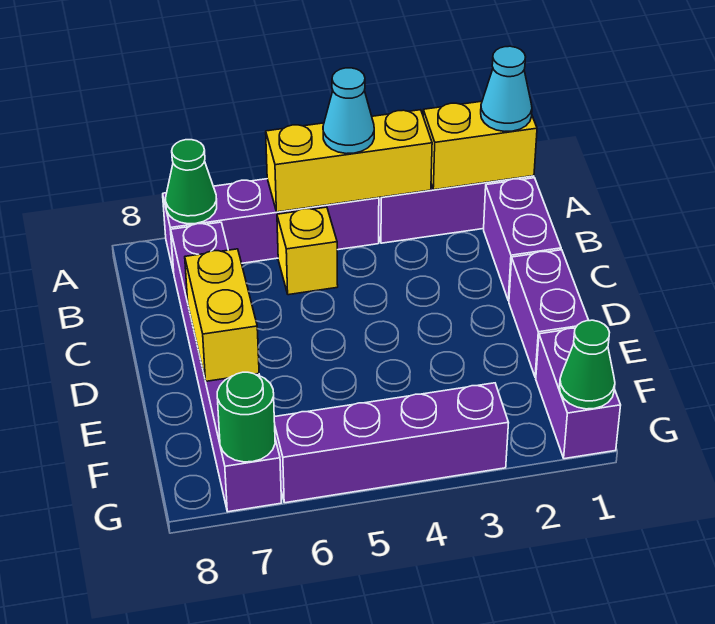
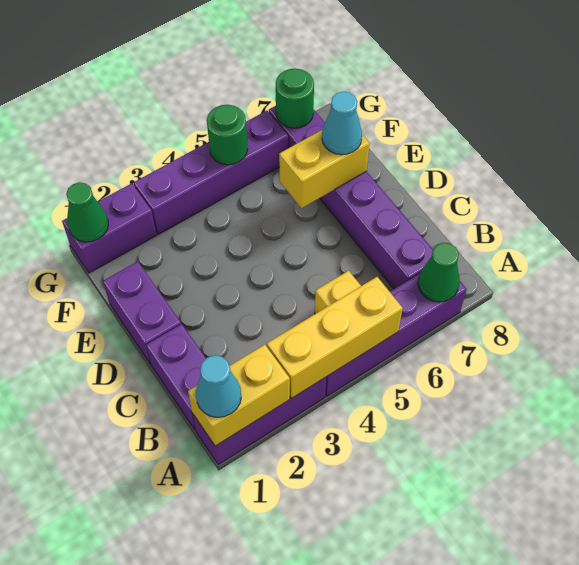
cyan 1x1 cone [323,68,374,154] -> cyan 1x1 cone moved to [322,92,362,155]
yellow 1x2 brick [185,249,259,381] -> yellow 1x2 brick turned to [279,130,369,208]
purple 1x2 brick [536,328,621,459] -> purple 1x2 brick turned to [62,183,156,273]
none -> green 1x1 round brick [207,105,248,165]

